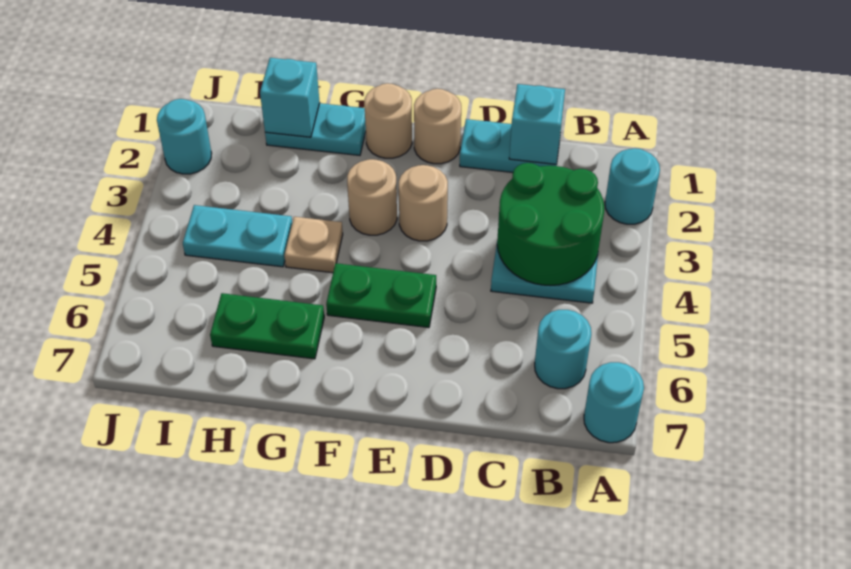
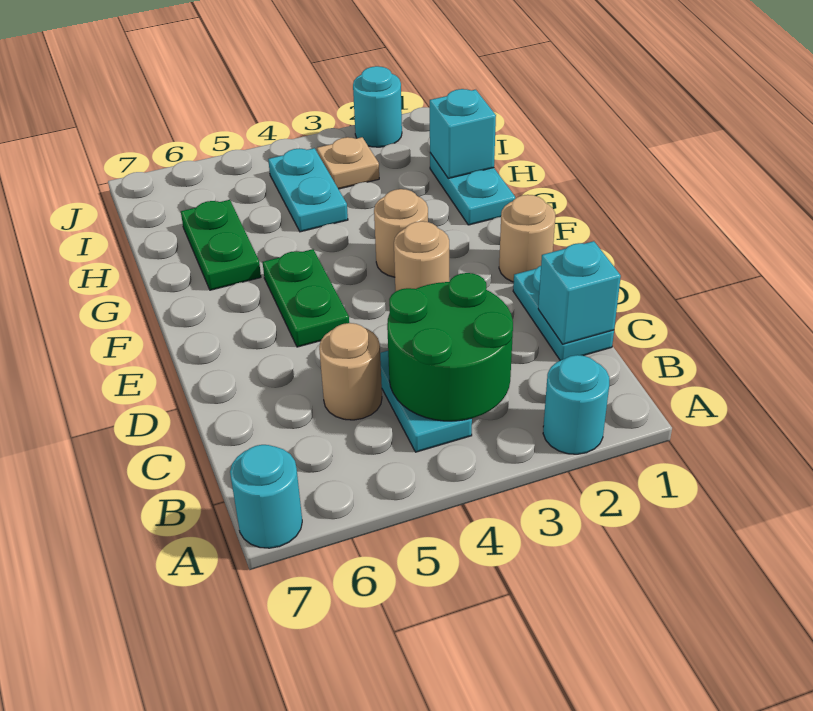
cyan 1x1 round brick [535,310,591,389] -> none
tan 1x1 round brick [365,83,412,158] -> tan 1x1 round brick moved to [319,323,382,420]
tan 1x1 plate [284,217,343,273] -> tan 1x1 plate moved to [317,137,379,189]

